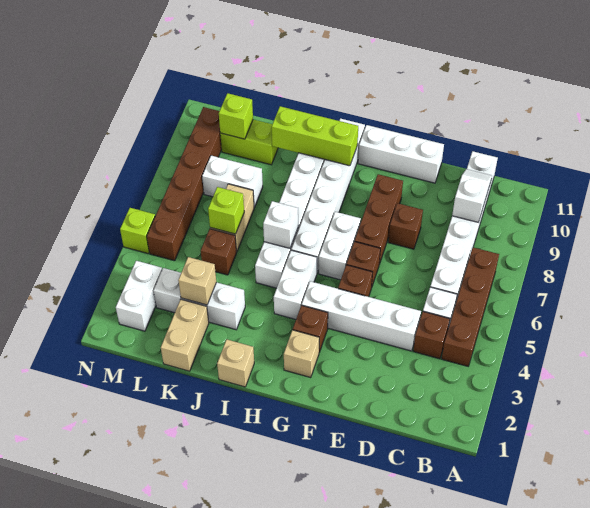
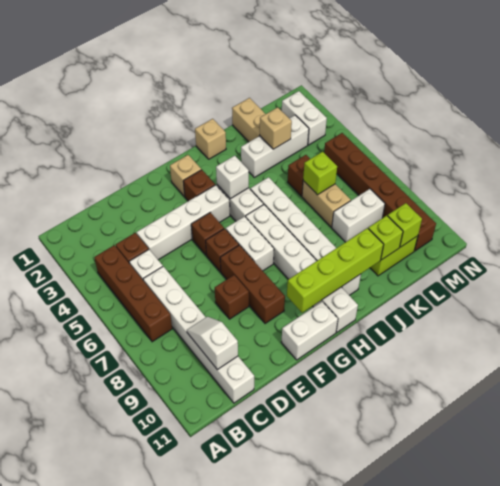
white 1x2 slope [452,169,492,222] -> white 1x2 slope turned to [187,317,238,370]
white 1x3 brick [358,125,444,183] -> white 1x2 brick [281,302,338,360]
lime 1x3 brick [272,106,358,166] -> lime 1x4 brick [287,228,384,313]
white 1x1 brick [263,201,298,248] -> white 1x1 brick moved to [216,156,249,199]
lime 1x1 brick [120,208,155,253] -> lime 1x1 brick moved to [368,216,403,260]

